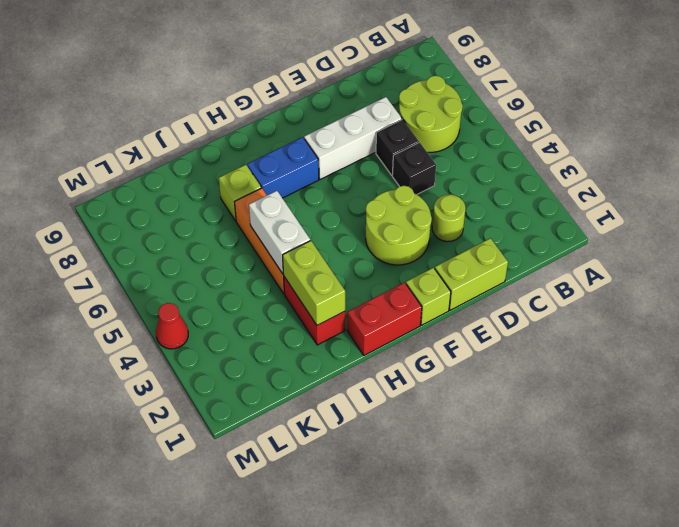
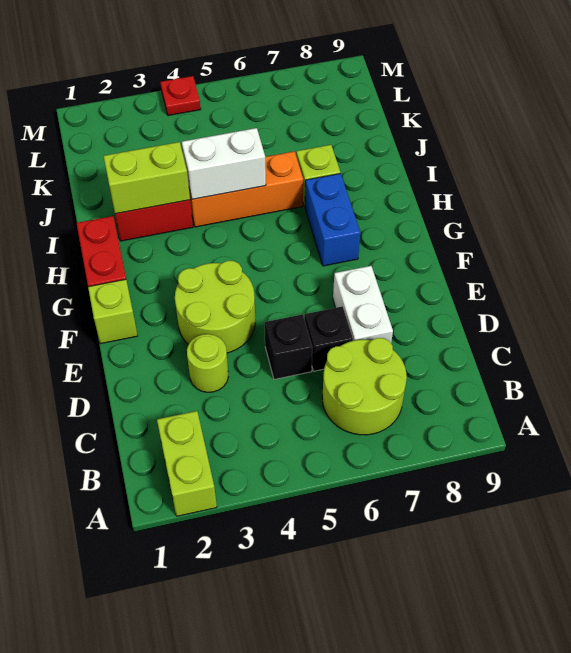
lime 1x2 brick [435,238,508,310] -> lime 1x2 brick moved to [157,411,217,516]
white 1x3 brick [304,97,402,179] -> white 1x2 brick [333,266,393,343]
red 1x1 cone [156,303,188,349] -> red 1x1 plate [161,76,201,116]

